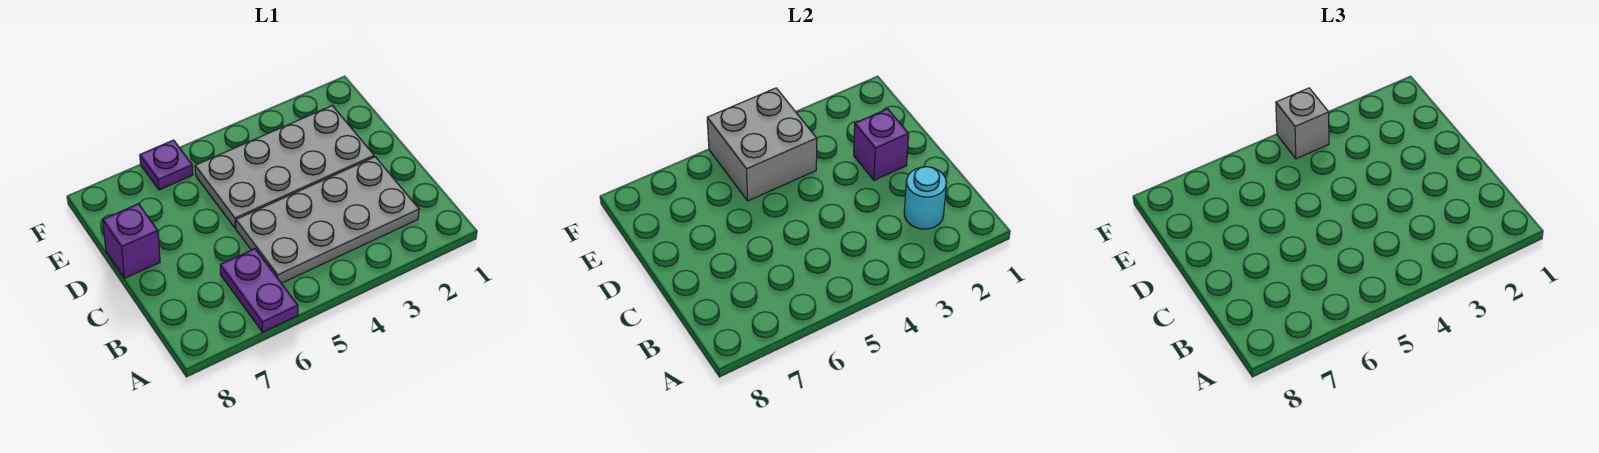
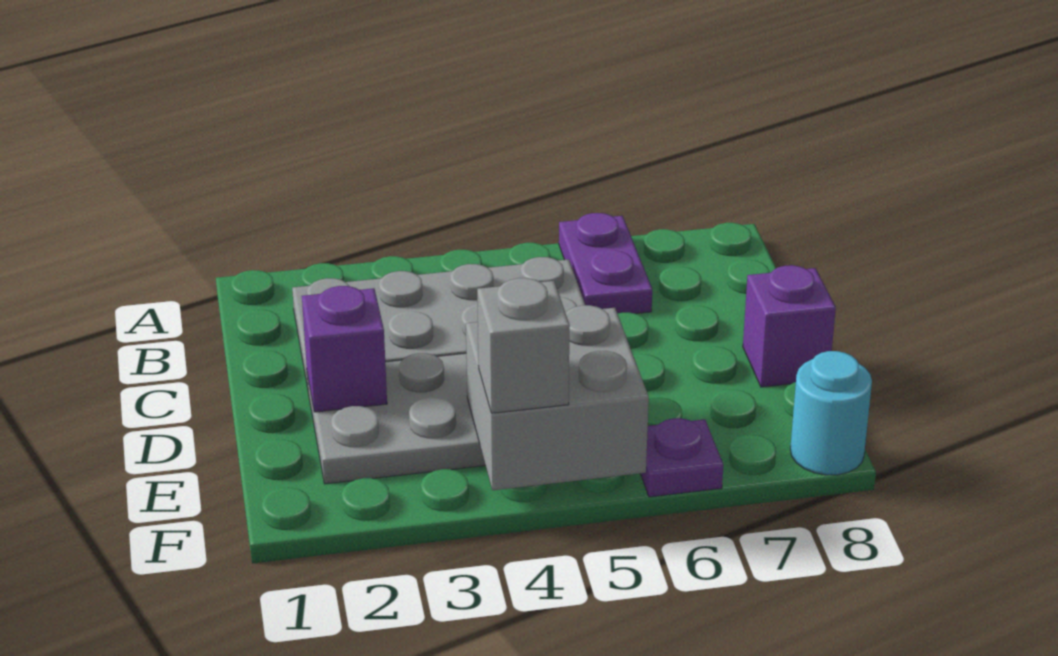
cyan 1x1 round brick [904,167,947,229] -> cyan 1x1 round brick moved to [790,351,872,475]

